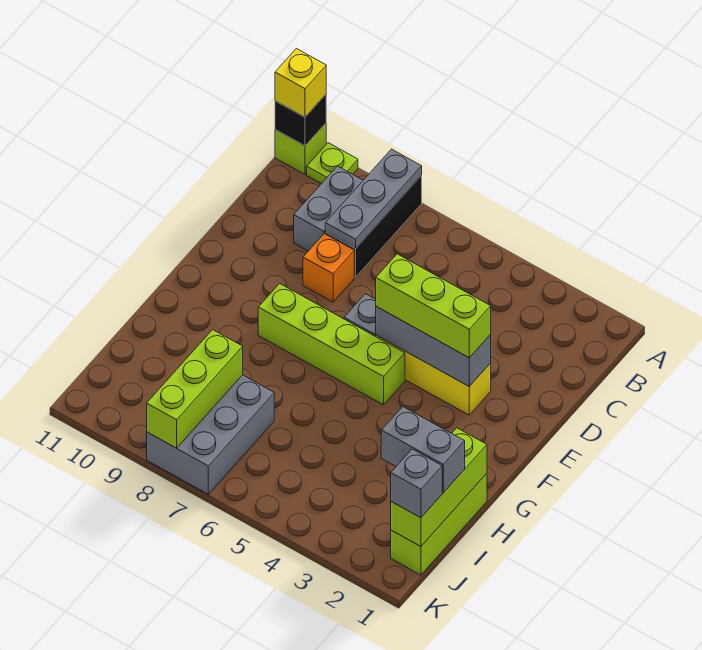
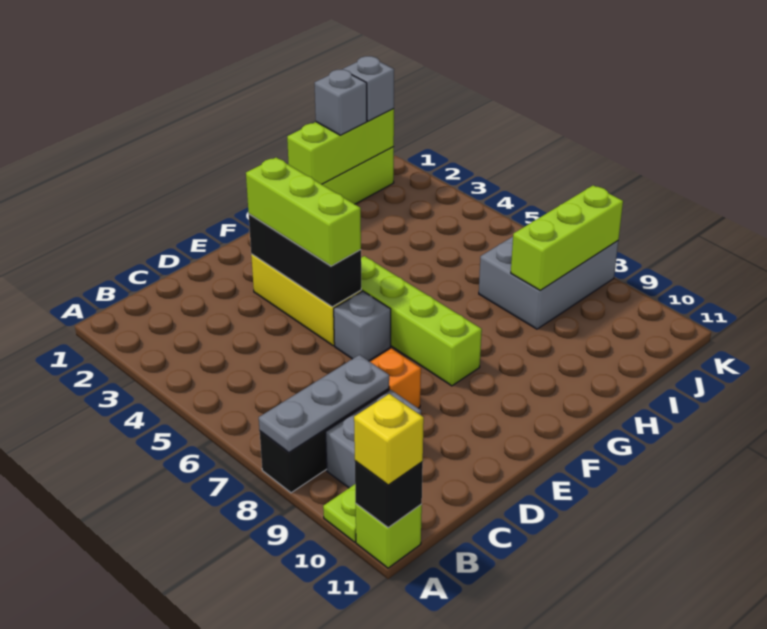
grey 1x3 brick [376,307,491,386] -> black 1x3 brick [249,214,361,307]
grey 1x2 brick [381,407,465,493] -> grey 1x1 brick [315,70,367,135]

